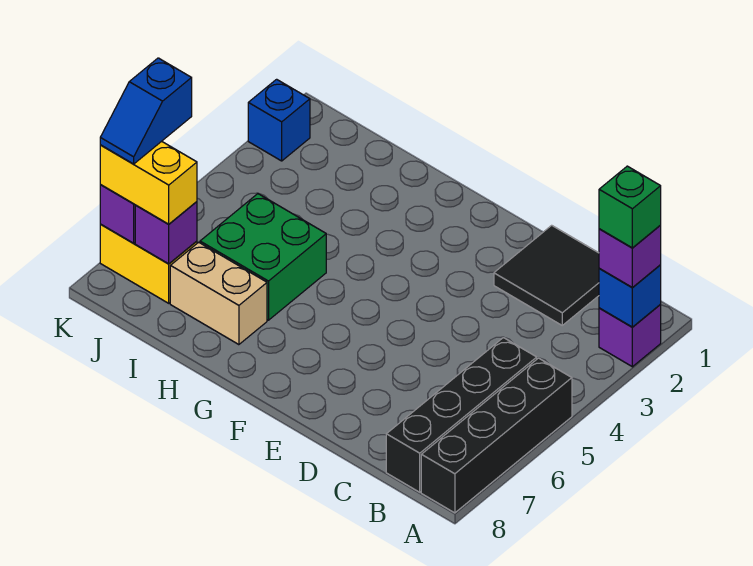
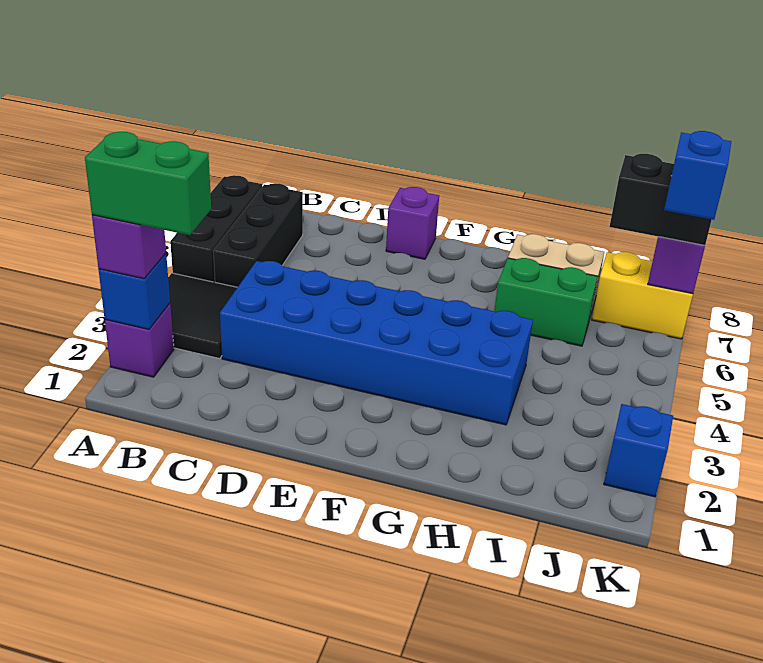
green 1x1 brick [599,166,661,248] -> green 1x2 brick [85,132,211,235]
black 1x4 brick [421,358,572,513] -> black 1x3 brick [170,175,262,282]
black 1x4 brick [386,338,537,492] -> black 1x3 brick [213,183,303,287]
black 2x2 tile [494,225,599,325] -> black 2x2 tile moved to [168,273,237,359]
none -> blue 2x6 brick [220,261,533,425]
green 2x2 brick [200,194,326,320] -> green 1x2 brick [494,258,598,346]
purple 1x1 brick [135,202,197,264] -> purple 1x1 brick moved to [386,187,439,259]
yellow 1x2 brick [100,141,197,224] -> black 1x2 brick [610,154,712,245]

